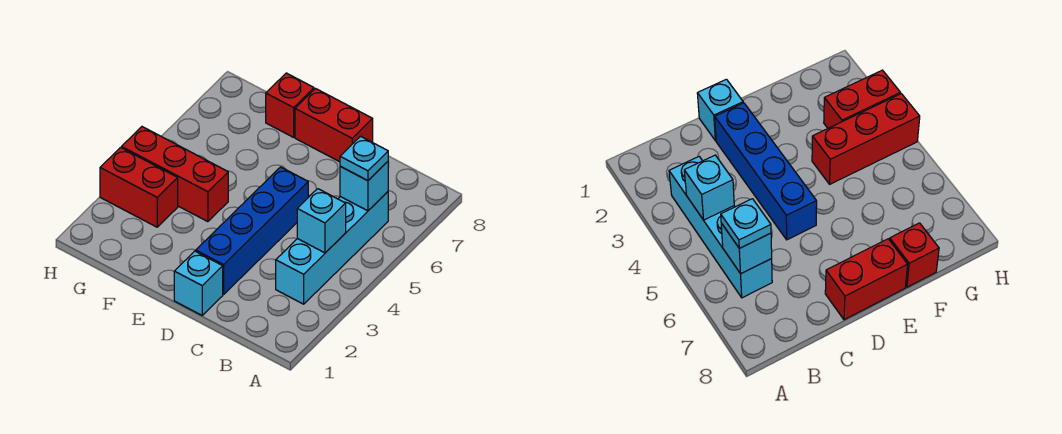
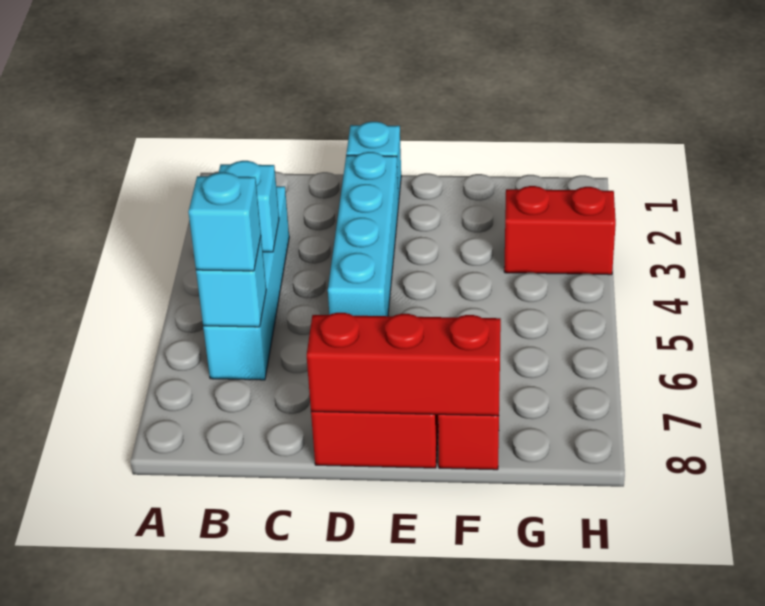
cyan 1x1 plate [340,136,388,181] -> cyan 1x1 brick [188,172,261,271]
blue 1x4 brick [196,167,308,294] -> cyan 1x4 brick [328,152,398,316]
red 1x3 brick [122,127,228,222] -> red 1x3 brick moved to [307,313,501,416]

